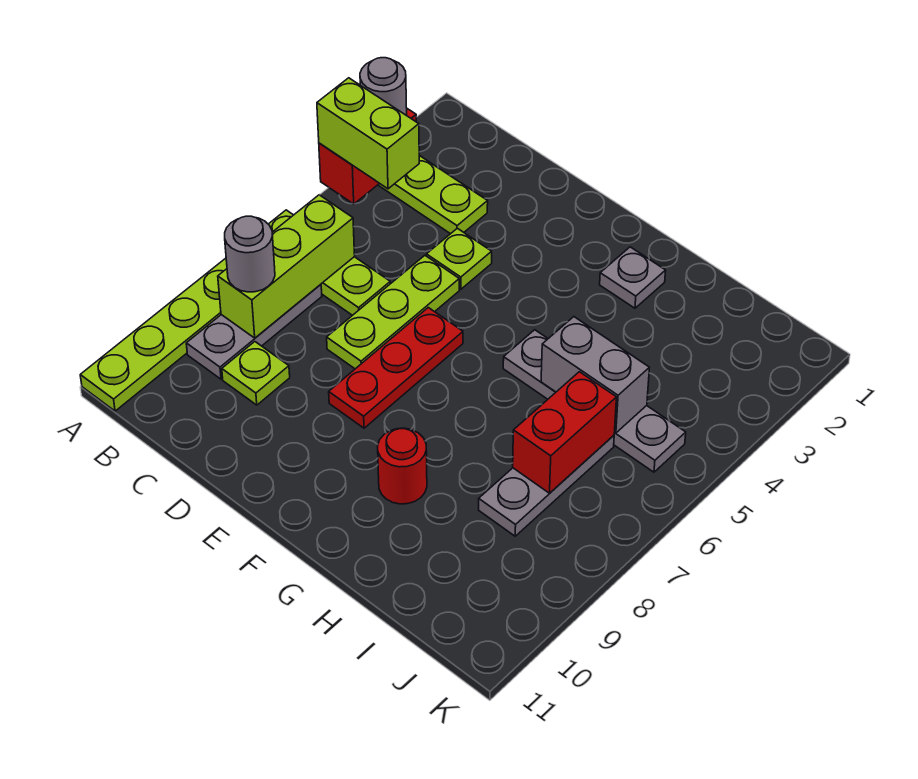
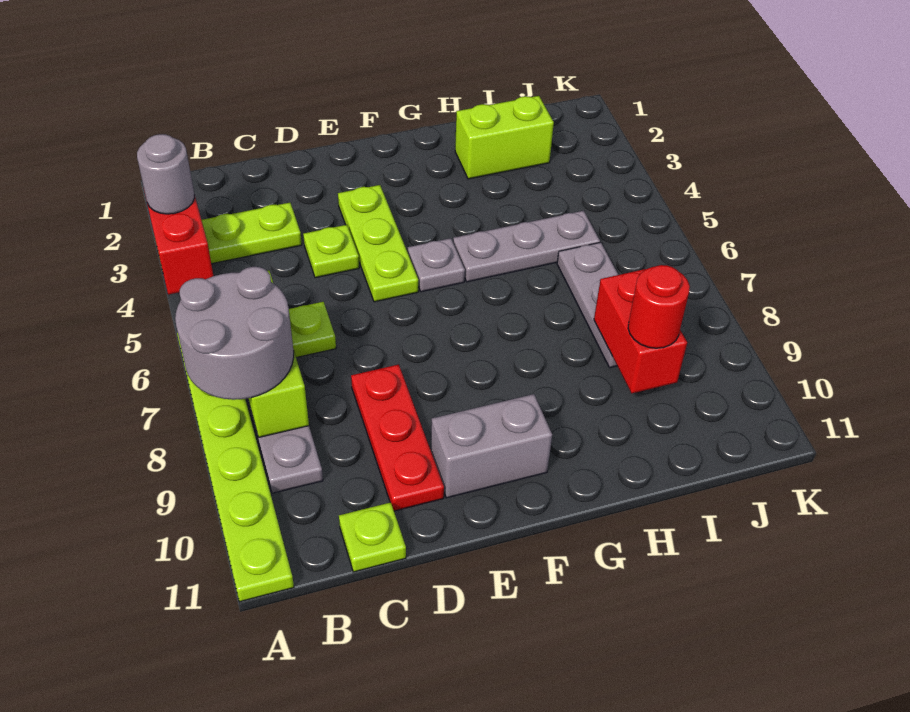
lime 1x2 brick [317,78,419,189] -> lime 1x2 brick moved to [455,96,554,179]
grey 1x1 round brick [225,216,275,292] -> grey 2x2 round brick [175,267,294,400]
lime 1x1 plate [222,342,290,405] -> lime 1x1 plate moved to [339,502,406,572]
lime 1x3 plate [327,256,459,369] -> lime 1x3 plate moved to [338,185,418,302]
red 1x3 plate [329,308,463,428] -> red 1x3 plate moved to [351,365,444,511]
grey 1x1 plate [600,247,666,308] -> grey 1x1 plate moved to [408,238,465,292]
grey 1x4 plate [503,330,686,472] -> grey 1x3 plate [453,211,600,282]
red 1x1 round brick [378,428,427,504] -> red 1x1 round brick moved to [628,265,690,348]
grey 1x2 brick [541,317,649,433] -> grey 1x2 brick moved to [431,394,552,498]
red 1x2 brick [513,372,617,493] -> red 1x2 brick moved to [594,269,687,393]

